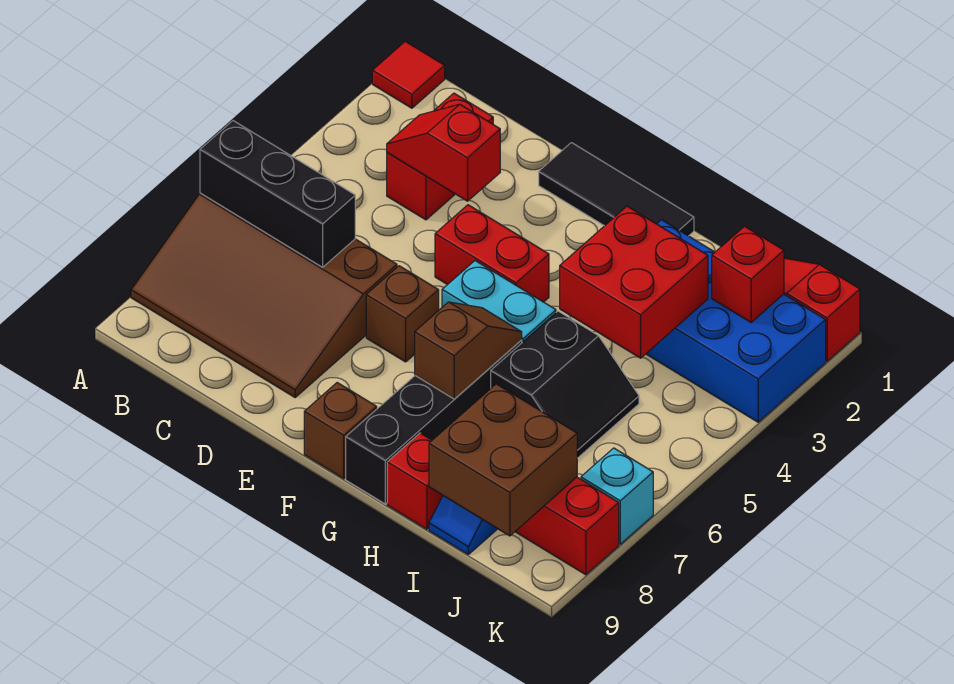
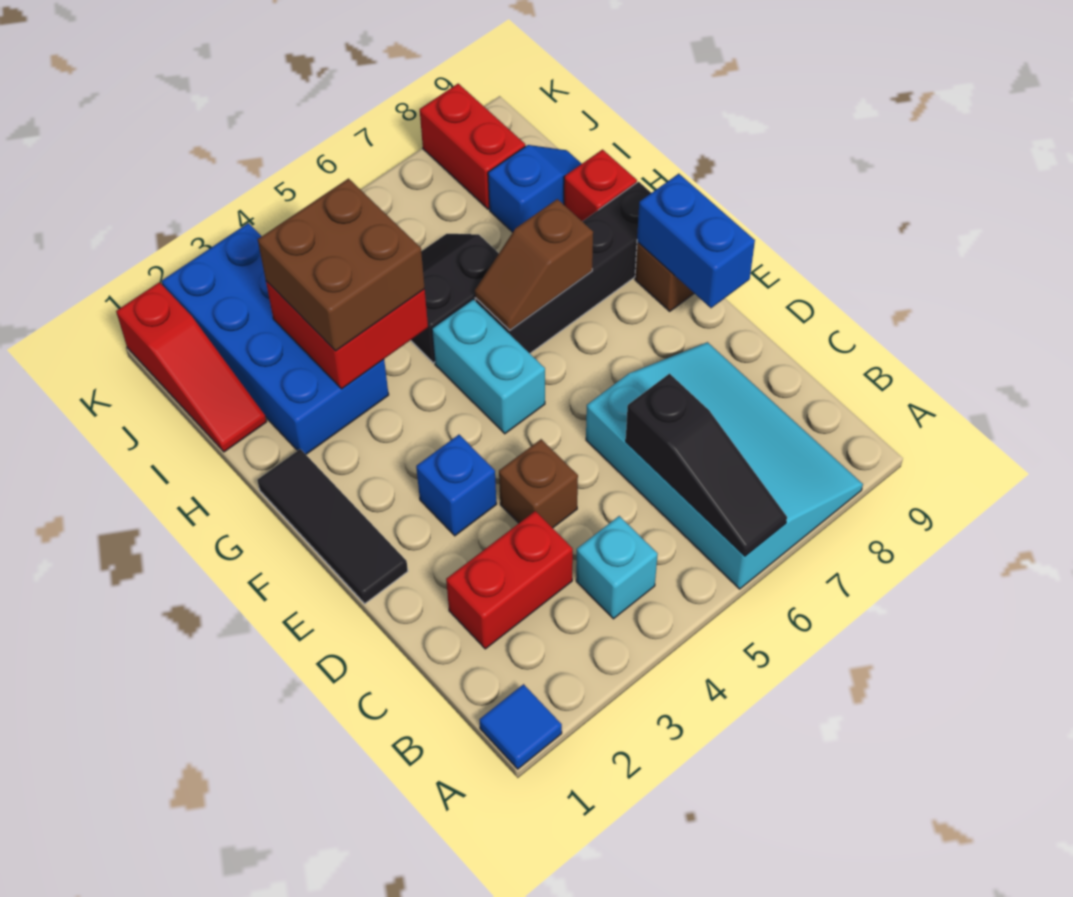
red 1x1 tile [372,41,445,108] -> blue 1x1 tile [479,684,562,769]
brown 3x4 slope [131,193,397,397] -> cyan 3x4 slope [586,342,863,589]
black 1x3 brick [200,121,355,267] -> black 1x3 slope [626,374,787,556]
red 1x2 slope [387,104,500,201] -> none
none -> blue 1x1 brick [416,435,496,536]
red 1x2 brick [435,205,549,302] -> none
brown 1x1 brick [366,266,439,362] -> brown 1x1 brick moved to [499,439,578,528]
none -> blue 1x2 brick [637,174,755,308]
brown 2x2 brick [429,384,577,536] -> brown 2x2 brick moved to [258,179,425,351]
red 1x1 brick [712,226,784,322] -> none
cyan 1x1 brick [581,448,653,544] -> cyan 1x1 brick moved to [576,516,658,619]

